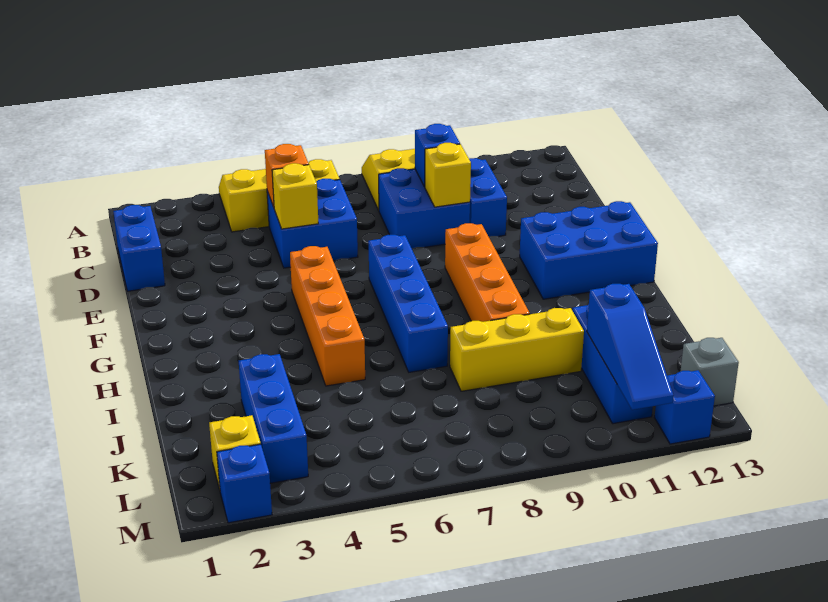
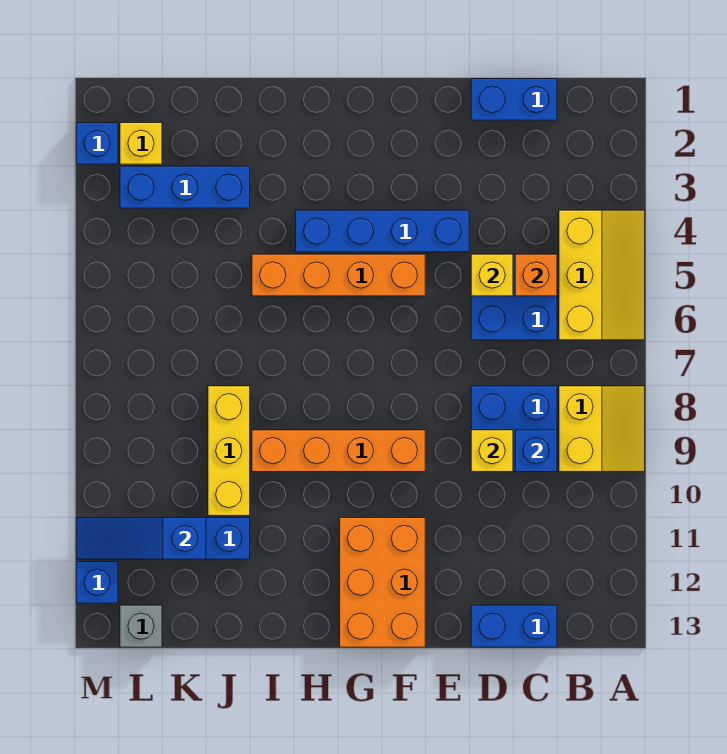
blue 1x2 brick [469,158,507,237] -> blue 1x2 brick moved to [471,605,557,647]
blue 1x4 brick [368,235,448,372] -> blue 1x4 brick moved to [296,210,469,252]
blue 2x3 brick [520,201,658,299] -> orange 2x3 brick [340,518,425,647]

